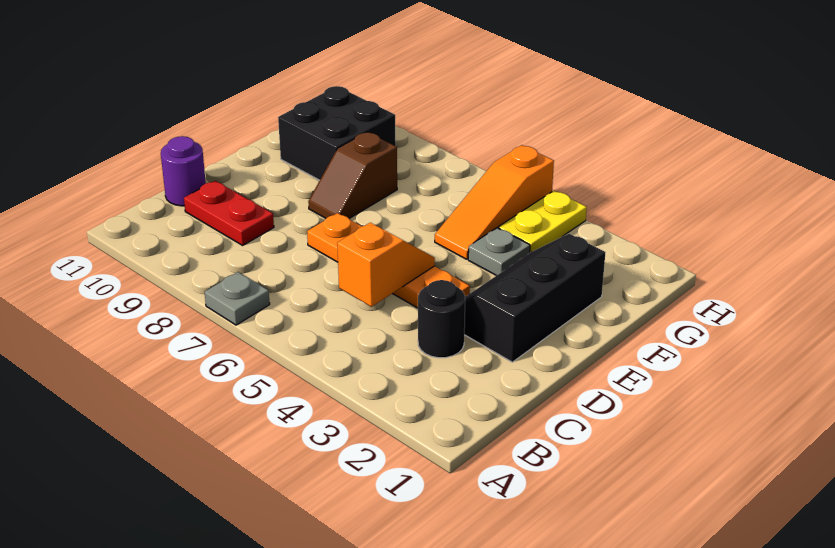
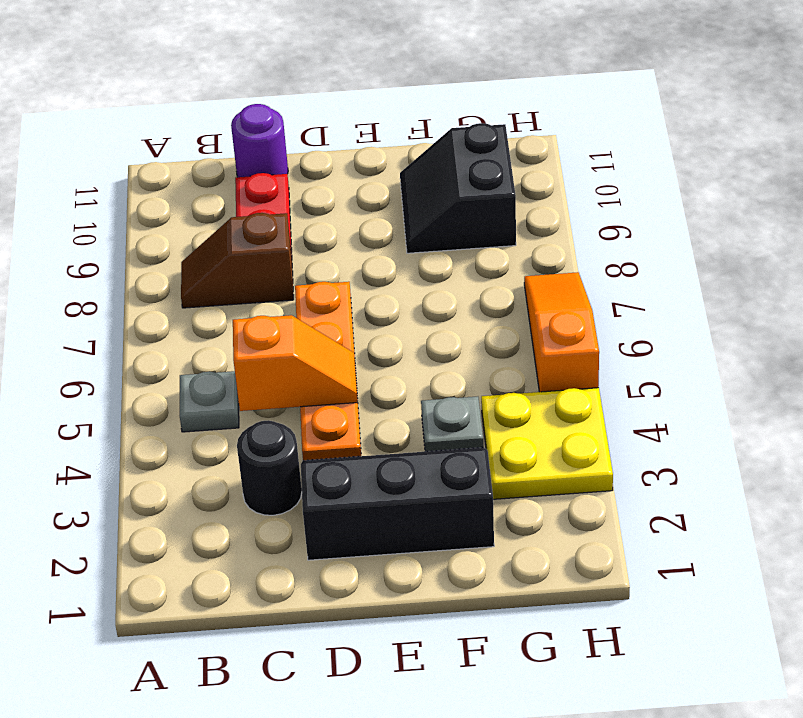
grey 1x1 plate [205,272,270,325] -> grey 1x1 plate moved to [179,371,239,432]
brown 1x2 slope [308,132,397,219] -> brown 1x2 slope moved to [181,213,294,308]
orange 1x3 slope [435,145,554,259] -> orange 1x3 slope turned to [524,272,599,392]
black 2x2 brick [278,86,396,180] -> black 2x2 slope [400,123,516,253]
yellow 1x2 plate [498,191,587,253] -> yellow 2x2 plate [481,388,613,499]

